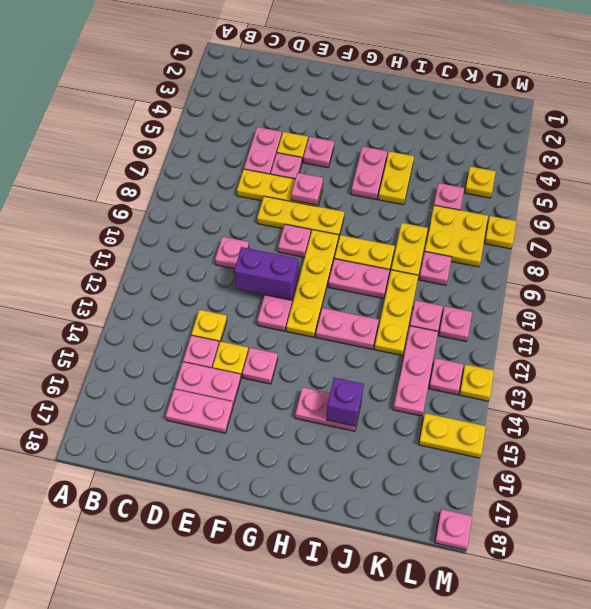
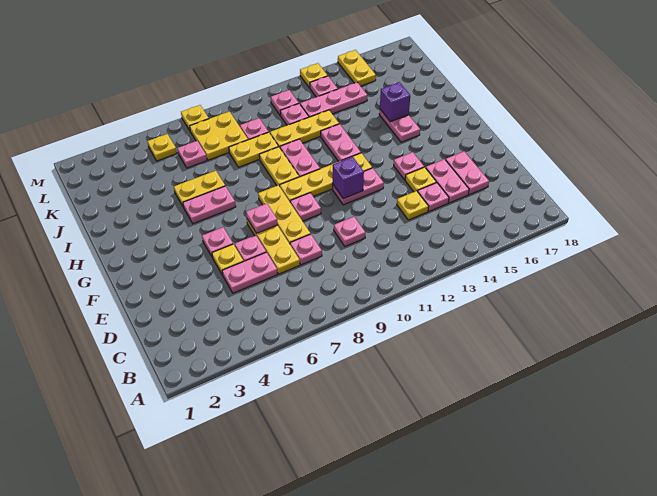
purple 1x2 brick [234,247,298,300] -> purple 1x1 brick [333,157,364,199]
pink 1x1 plate [435,509,472,550] -> pink 1x1 plate moved to [290,234,322,265]

